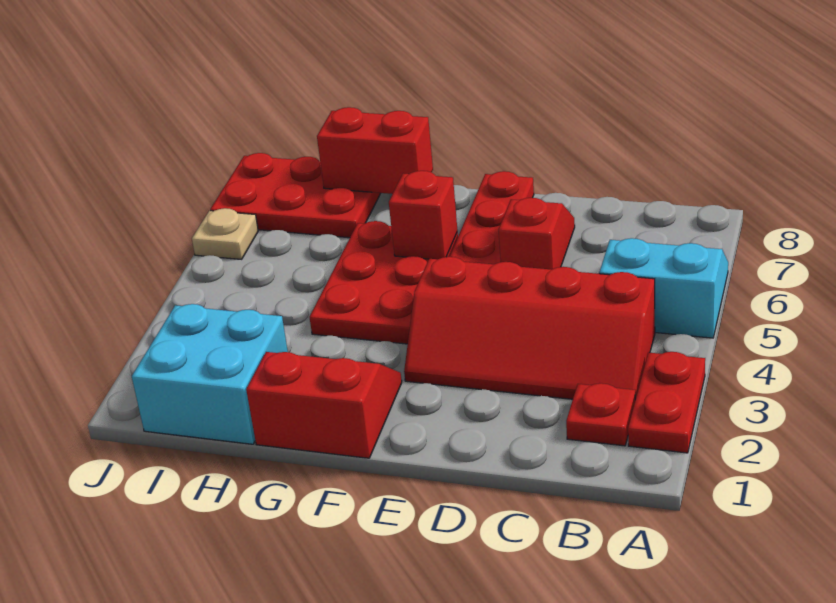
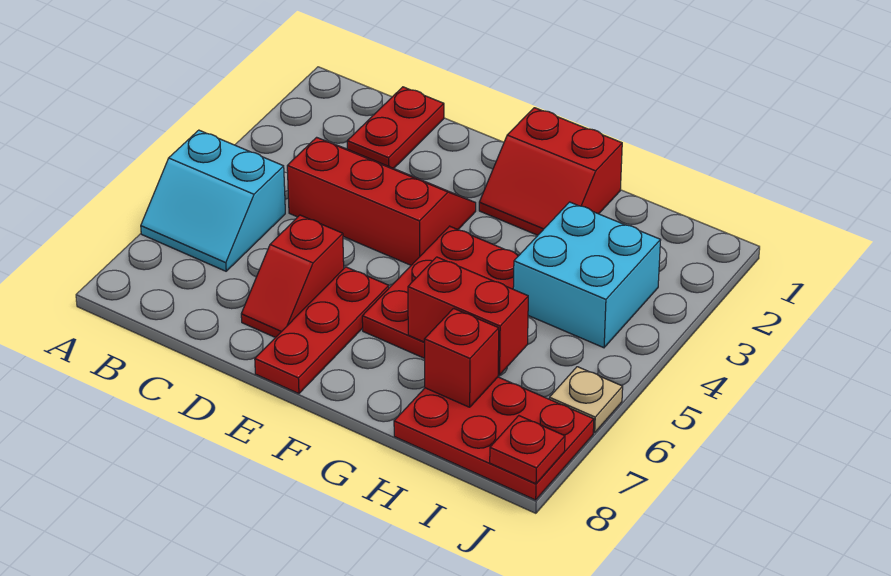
red 1x2 plate [628,352,705,453] -> red 1x2 plate moved to [347,87,444,168]
red 1x1 plate [566,383,635,446] -> red 1x1 plate moved to [490,416,565,484]
red 2x4 slope [404,257,655,400] -> red 2x3 slope [287,137,476,265]
red 1x1 brick [389,171,458,259] -> red 1x1 brick moved to [424,308,499,407]
red 1x2 brick [317,107,433,194] -> red 1x2 brick moved to [408,257,528,375]
cyan 2x2 brick [132,304,288,444] -> cyan 2x2 brick moved to [513,202,661,348]

